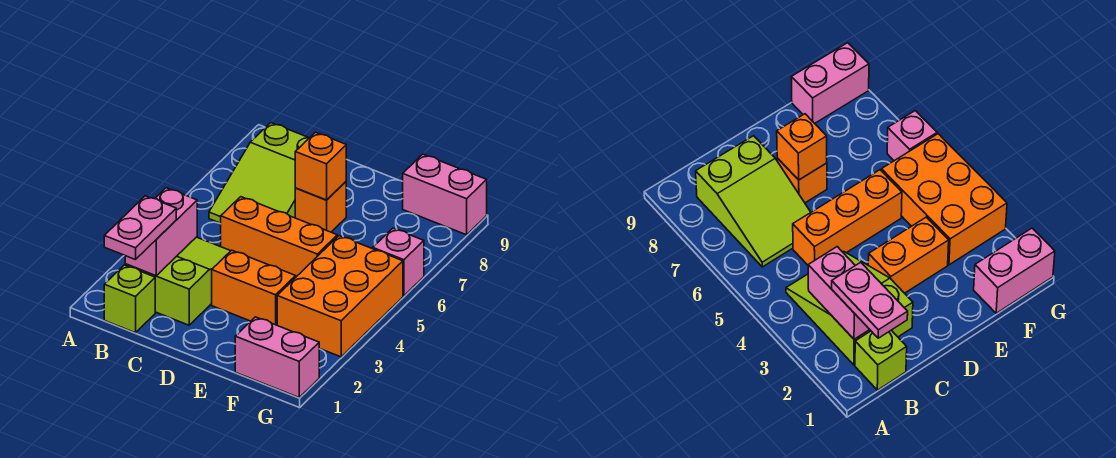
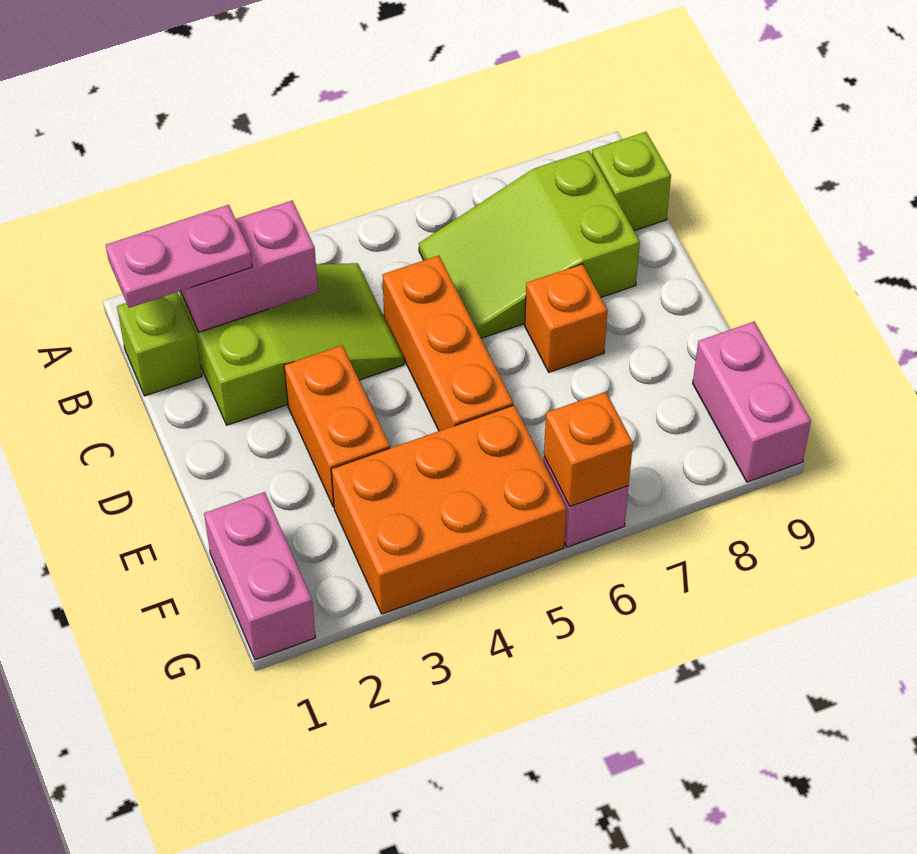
none -> lime 1x1 brick [592,132,671,231]
orange 1x1 brick [295,132,346,200] -> orange 1x1 brick moved to [544,392,633,506]

